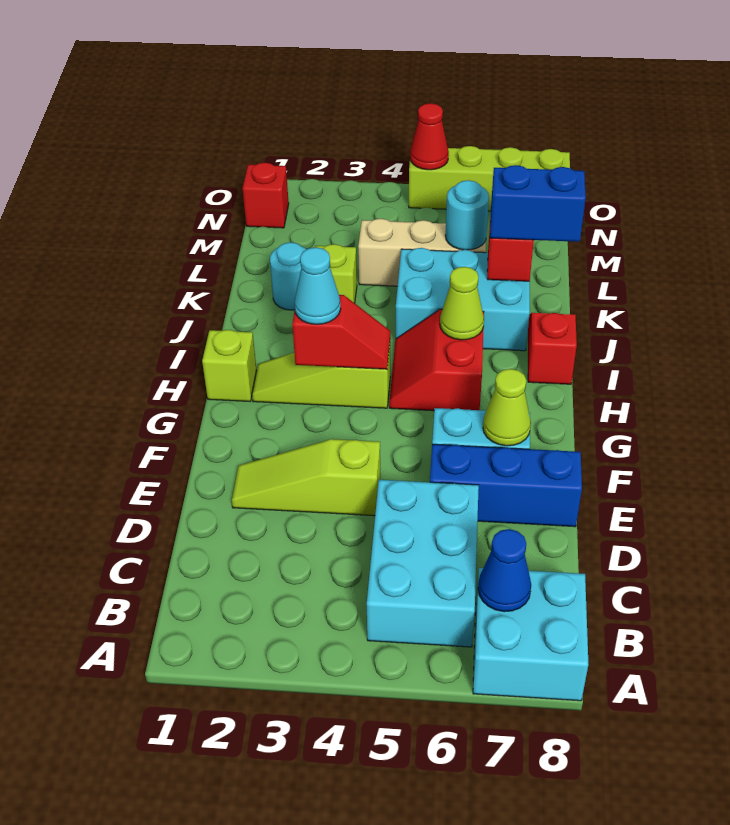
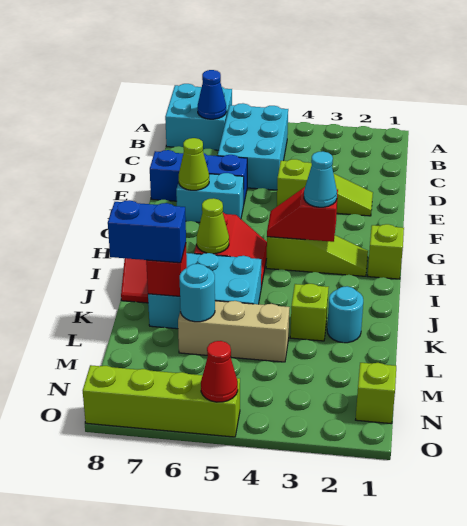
red 1x1 brick [242,163,289,228] -> lime 1x1 brick [356,363,396,424]

